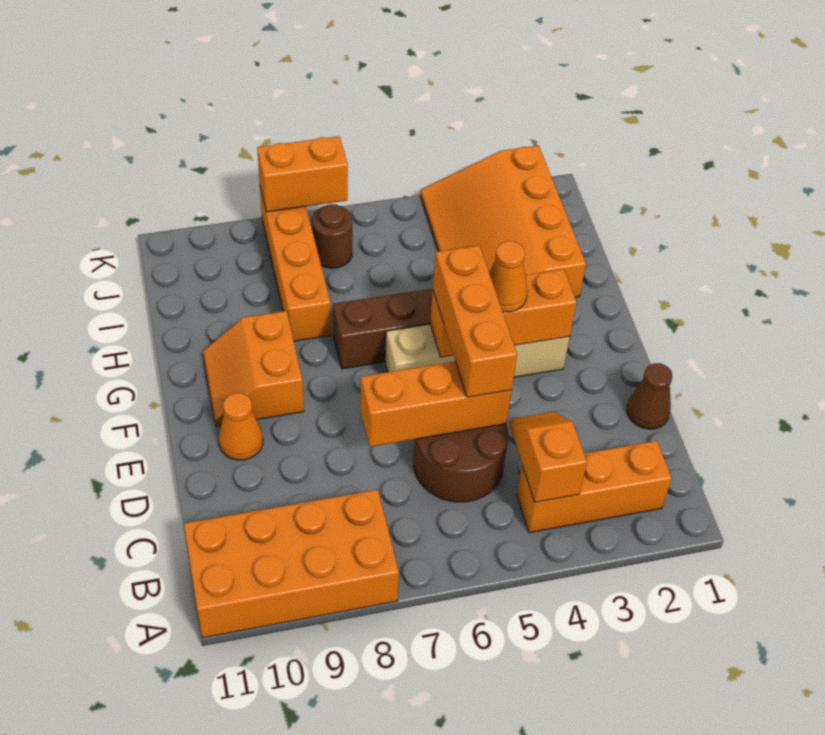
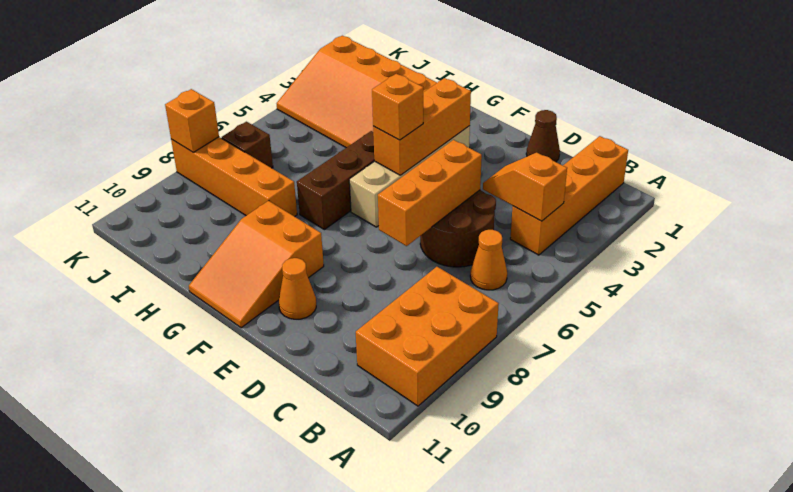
orange 2x4 brick [184,489,399,638] -> orange 2x3 brick [356,267,499,406]
orange 1x3 brick [517,441,672,533] -> orange 1x4 brick [510,136,628,255]
orange 1x3 brick [433,245,517,397] -> orange 1x1 brick [372,74,423,140]
orange 1x1 cone [489,241,528,312] -> orange 1x1 cone moved to [470,230,507,290]
orange 2x2 slope [203,311,304,426] -> orange 2x3 slope [189,201,324,328]
brown 1x1 round brick [312,204,352,268] -> brown 1x1 brick [222,122,273,168]
orange 1x2 brick [257,136,348,212] -> orange 1x1 brick [165,89,219,152]

